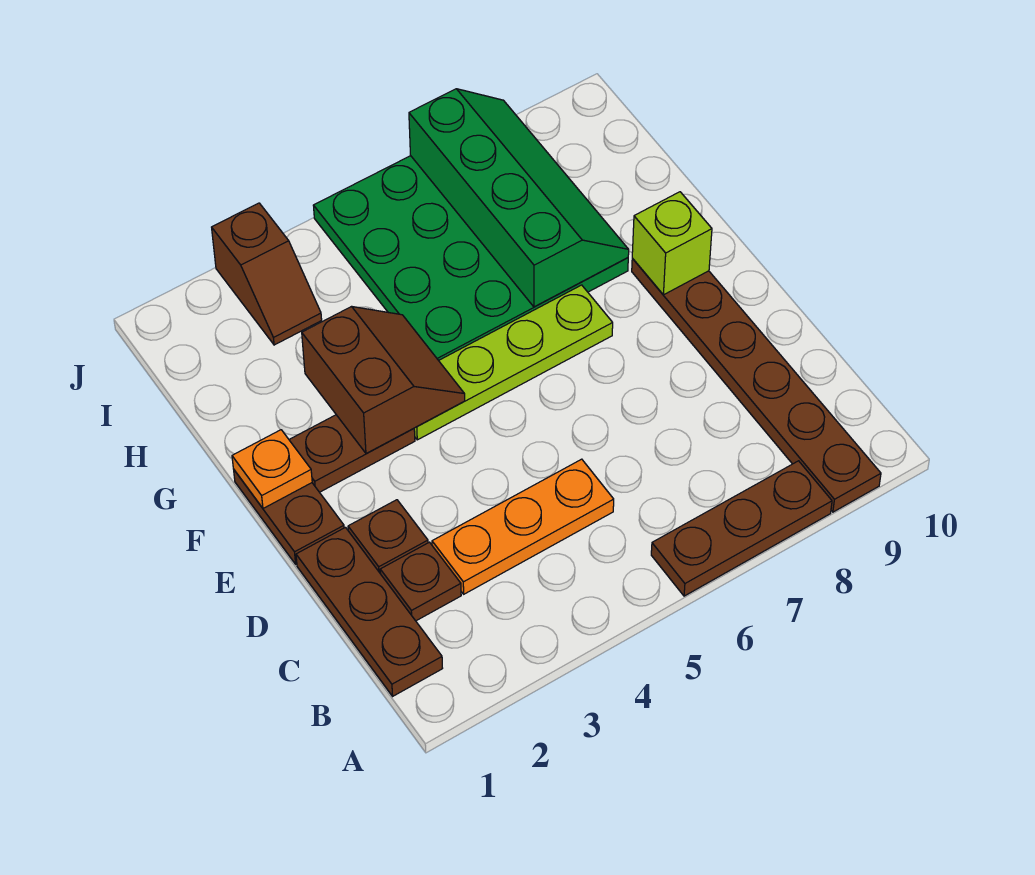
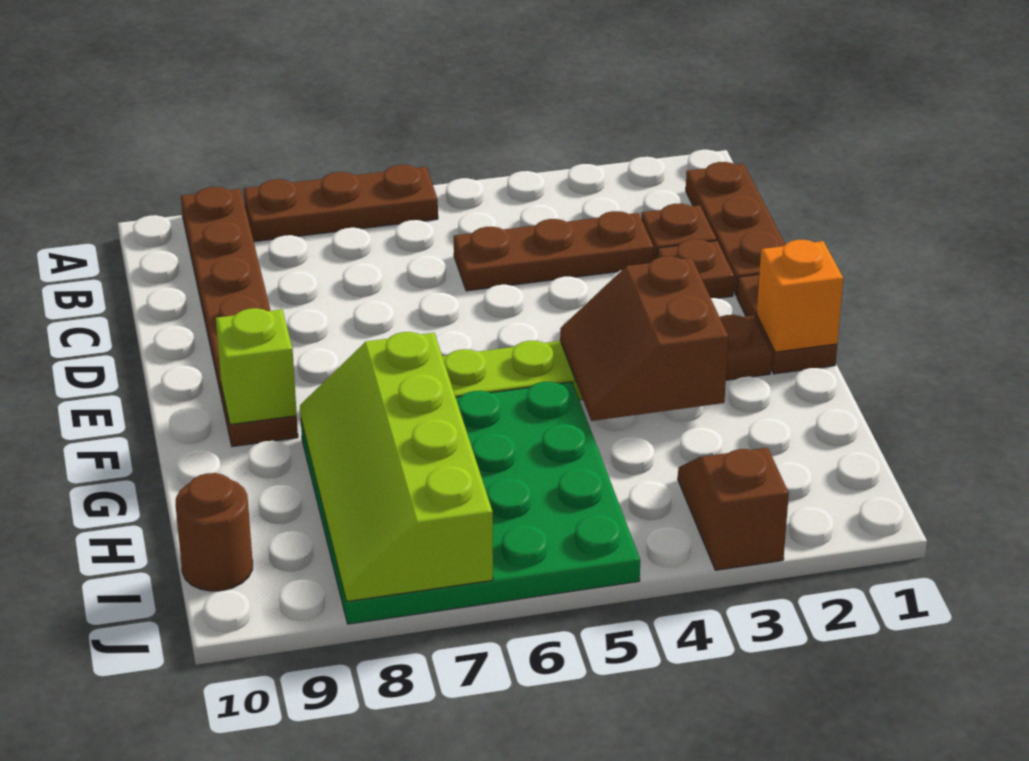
orange 1x3 plate [432,459,614,594] -> brown 1x3 plate [454,211,654,291]
orange 1x1 plate [232,430,312,508] -> orange 1x1 brick [757,240,843,352]
green 2x4 slope [409,89,629,307] -> lime 2x4 slope [300,332,493,602]
none -> brown 1x1 round brick [176,473,253,591]

